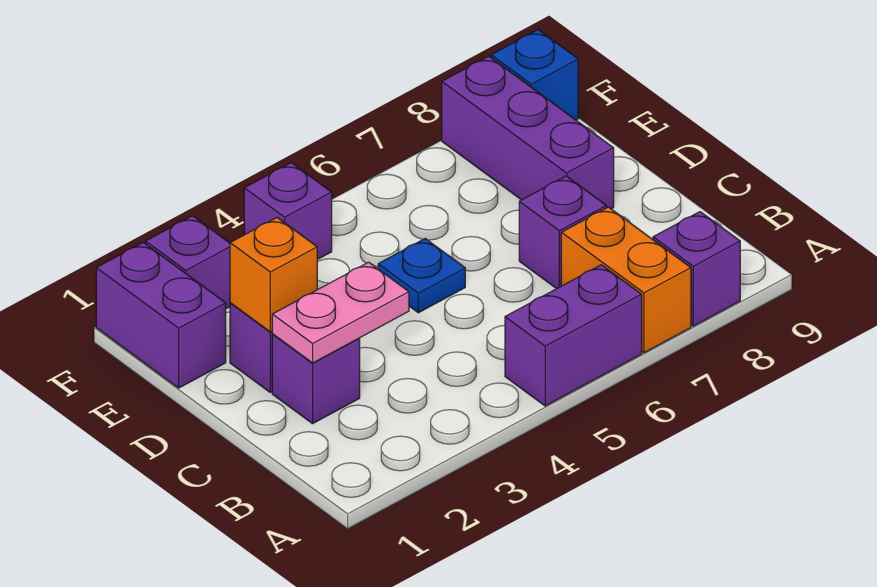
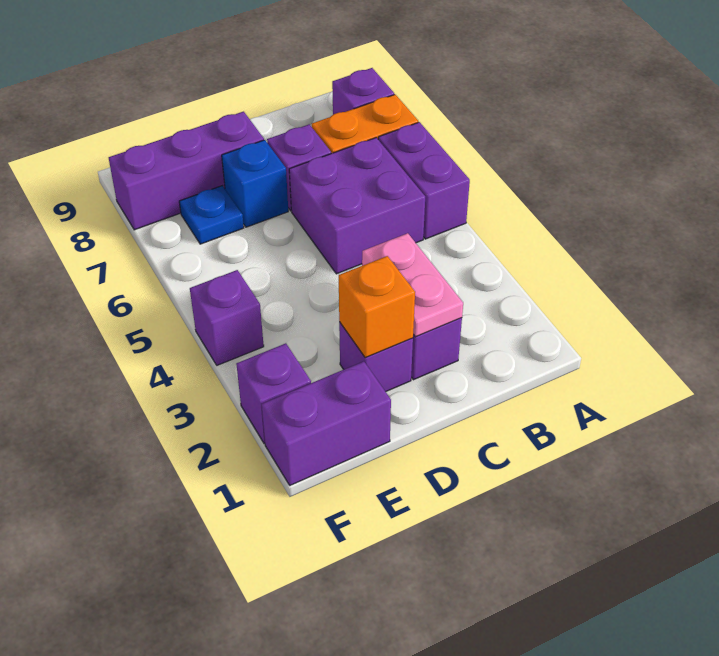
none -> purple 2x2 brick [289,138,425,274]
blue 1x1 plate [378,239,465,313] -> blue 1x1 plate moved to [179,186,244,244]
blue 1x1 brick [491,30,578,120] -> blue 1x1 brick moved to [222,140,288,227]

